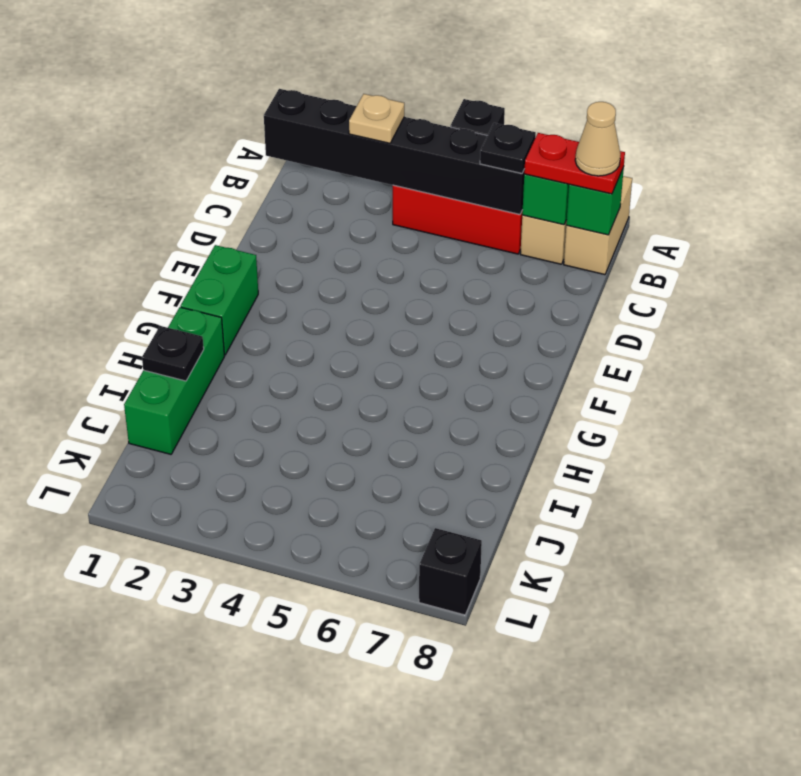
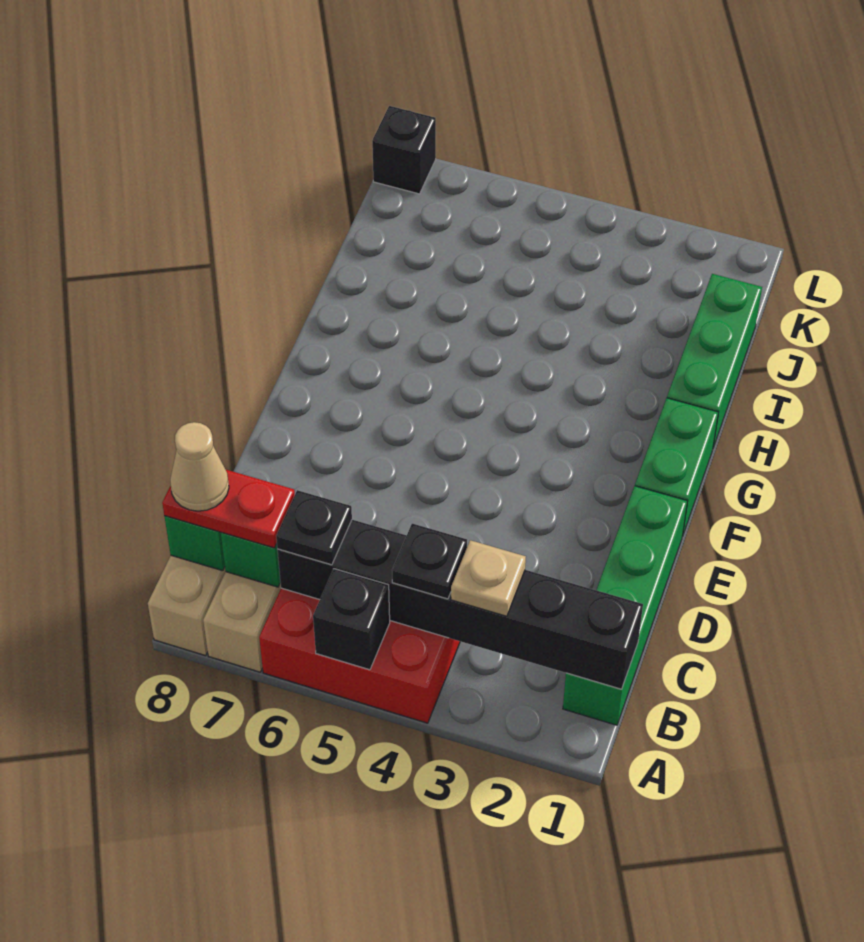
none -> green 1x4 brick [563,486,687,725]
black 1x1 plate [142,326,204,381] -> black 1x1 plate moved to [392,524,467,599]

